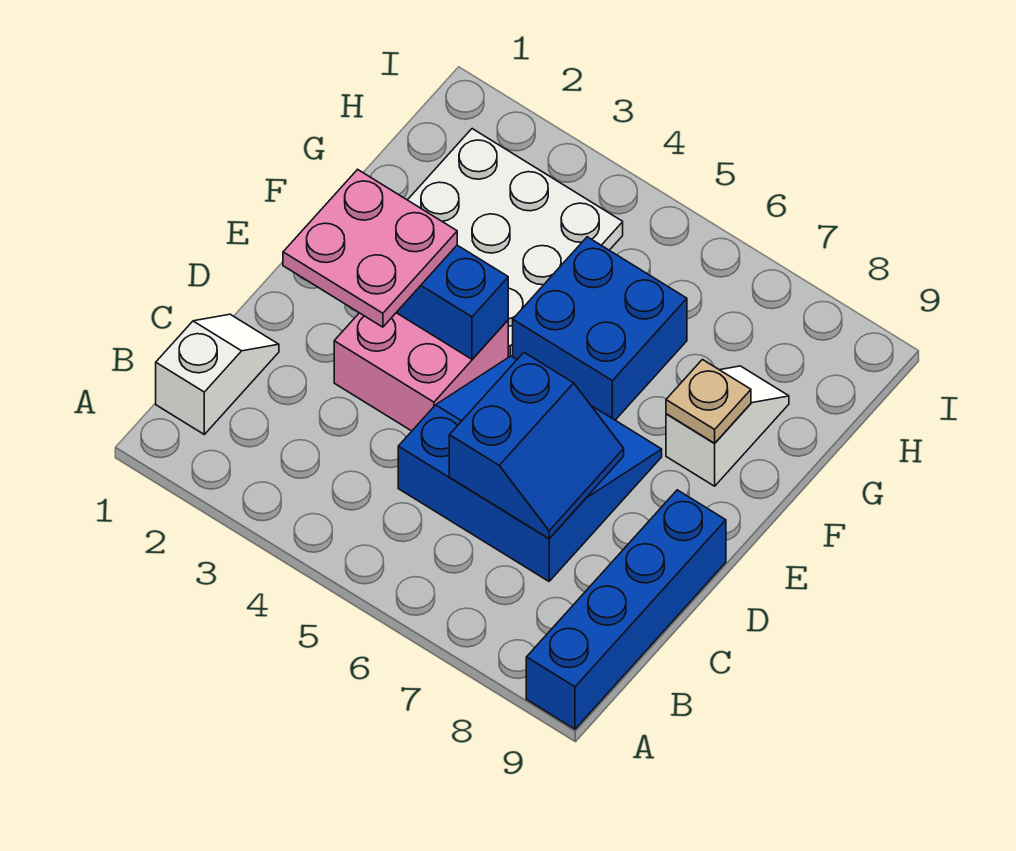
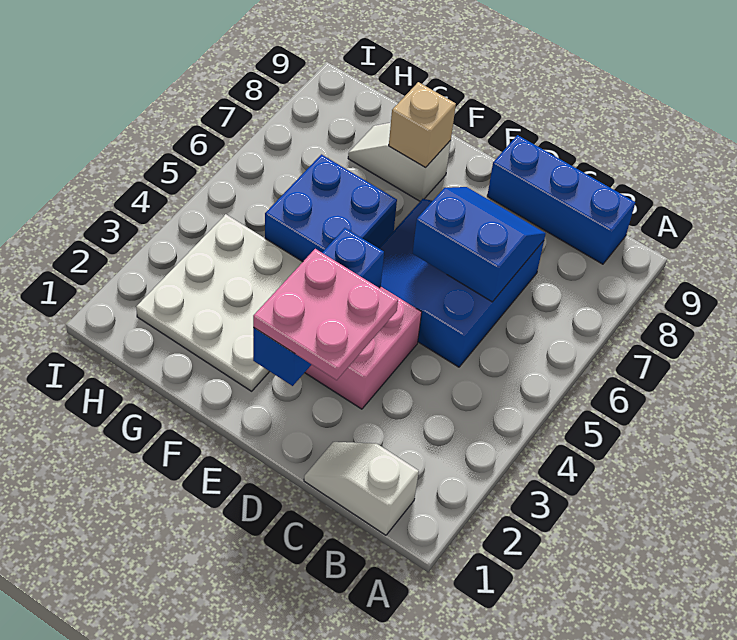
blue 1x4 brick [526,490,726,729] -> blue 1x3 brick [487,135,635,264]
tan 1x1 plate [666,360,751,443] -> tan 1x1 brick [389,82,456,168]

